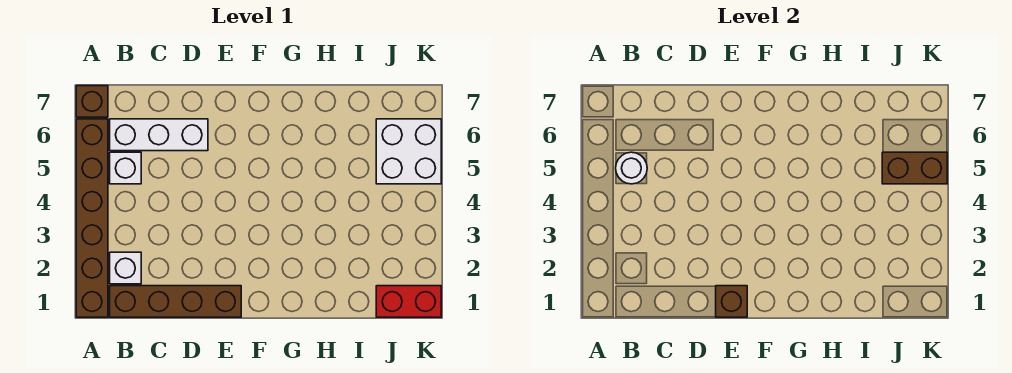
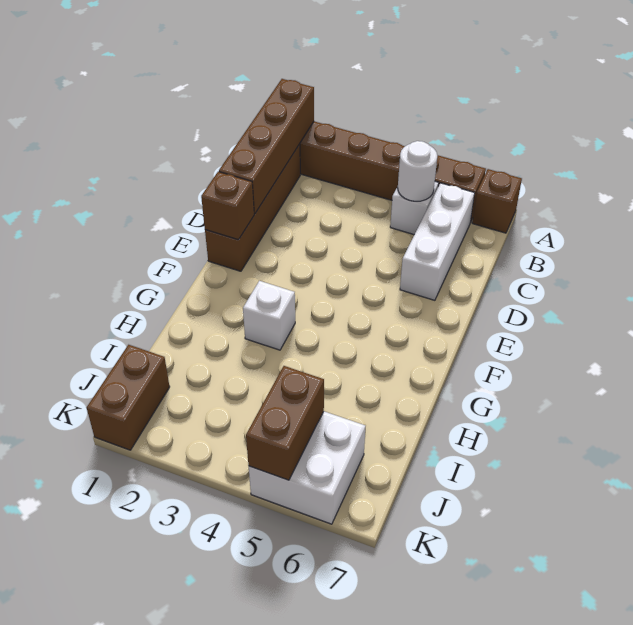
none -> brown 1x4 brick [219,79,314,214]
white 1x1 brick [110,252,141,284] -> white 1x1 brick moved to [243,281,295,350]
red 1x2 brick [376,286,441,317] -> brown 1x2 brick [87,345,170,450]

